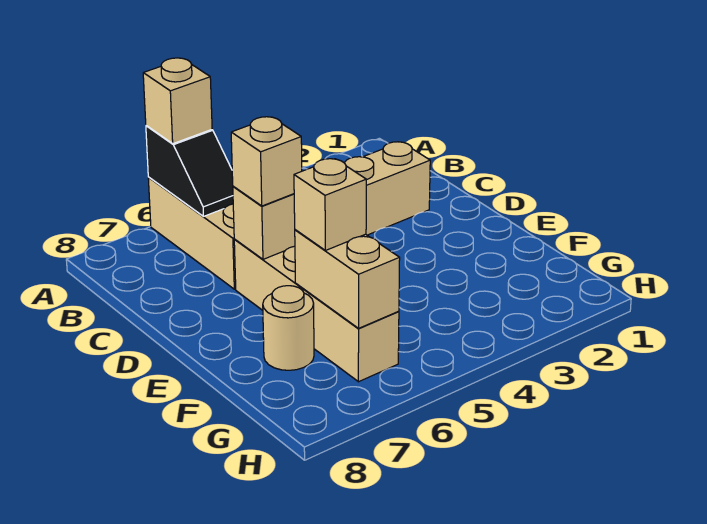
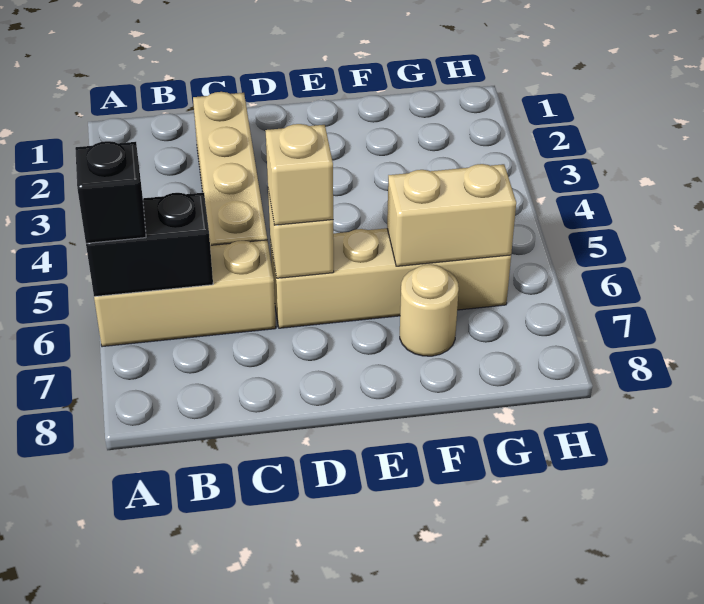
black 1x2 slope [146,126,233,216] -> black 1x2 brick [86,193,213,297]
tan 1x1 brick [143,58,212,144] -> black 1x1 brick [75,141,146,243]
tan 1x1 brick [294,159,366,251] -> none

